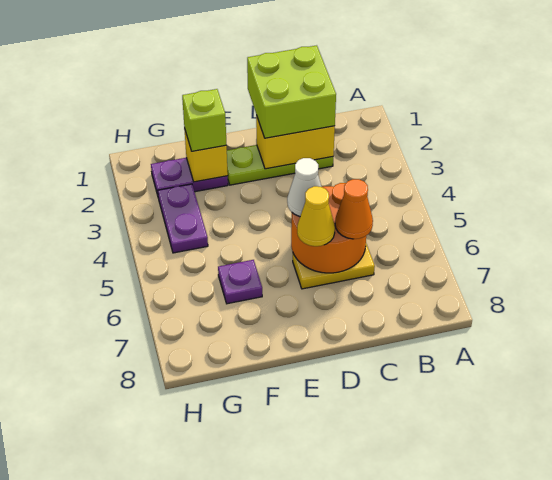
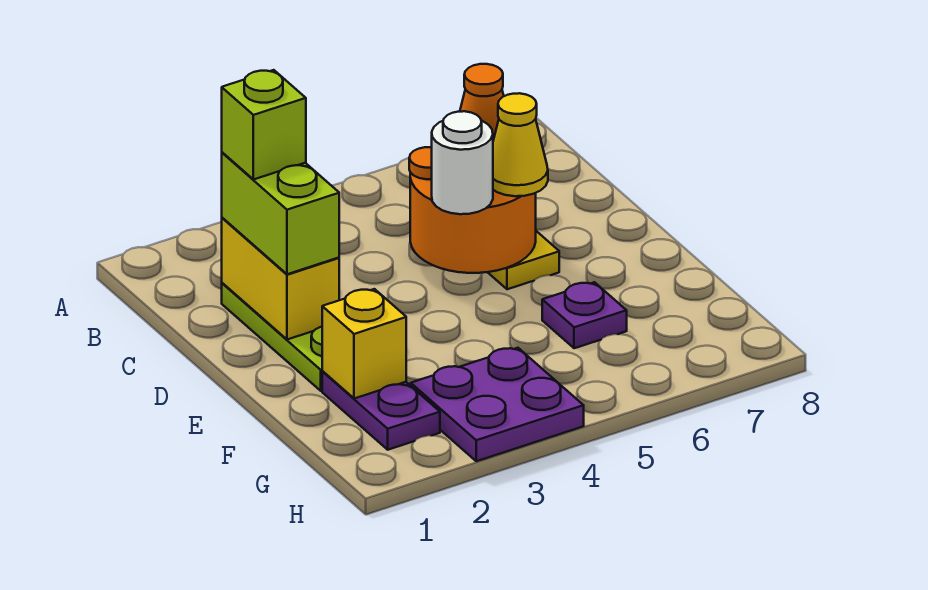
lime 2x2 brick [247,45,336,138] -> lime 1x2 brick [222,152,339,274]
white 1x1 cone [287,158,321,216] -> white 1x1 round brick [432,111,493,214]
lime 1x1 brick [182,89,226,151] -> lime 1x1 brick moved to [222,70,306,180]
purple 1x2 plate [158,184,208,253] -> purple 2x2 plate [411,348,584,461]

